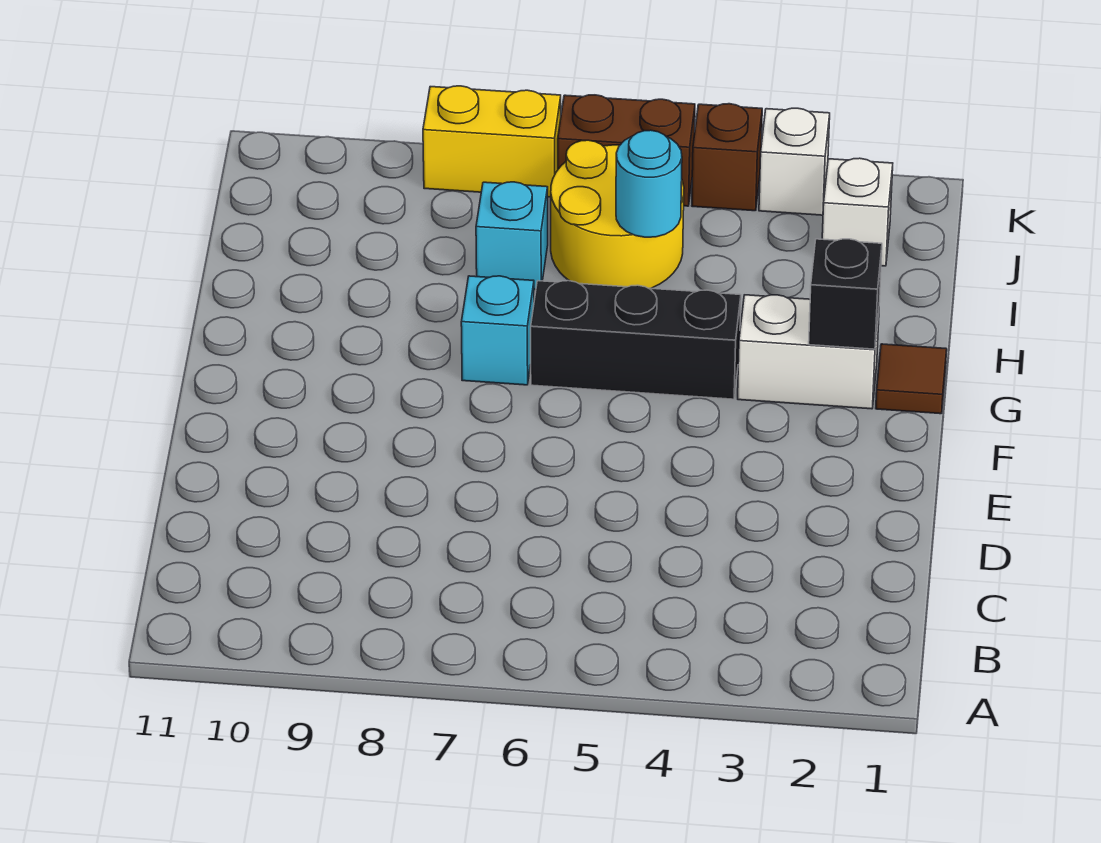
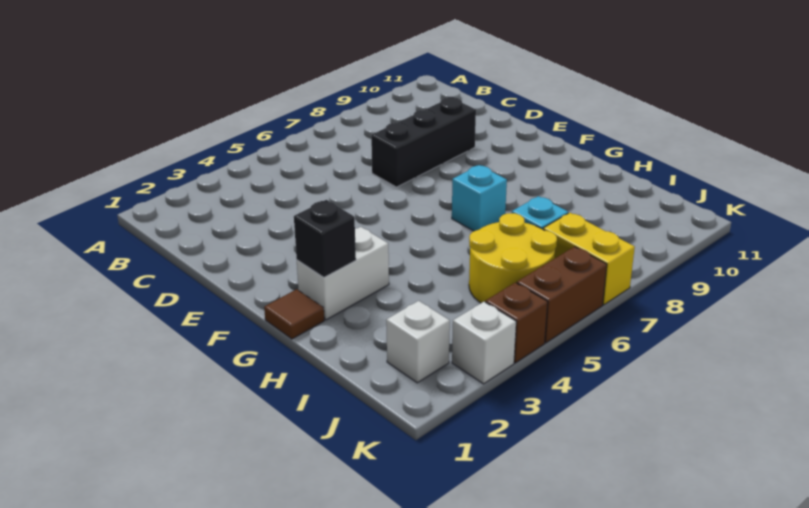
black 1x3 brick [531,281,741,399] -> black 1x3 brick moved to [371,97,476,187]
cyan 1x1 round brick [616,130,682,237] -> none
yellow 1x2 brick [423,86,561,197] -> yellow 1x2 brick turned to [543,213,635,305]

